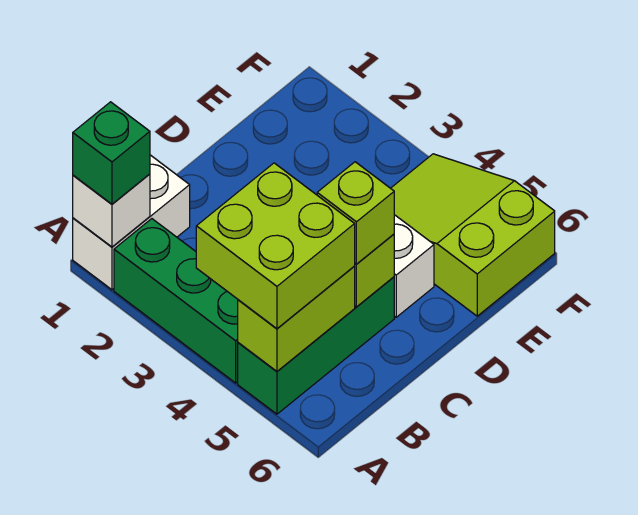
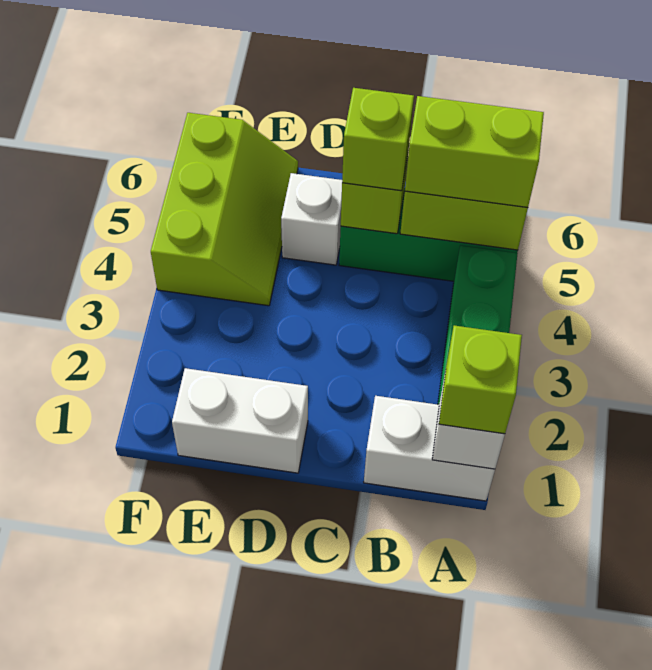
green 1x1 brick [73,102,150,204] -> lime 1x1 brick [439,325,522,434]
lime 2x2 brick [196,163,355,329] -> lime 1x2 brick [405,96,544,208]
none -> white 1x2 brick [172,368,308,473]
lime 2x3 slope [391,154,555,316] -> lime 2x3 slope turned to [151,113,298,306]

